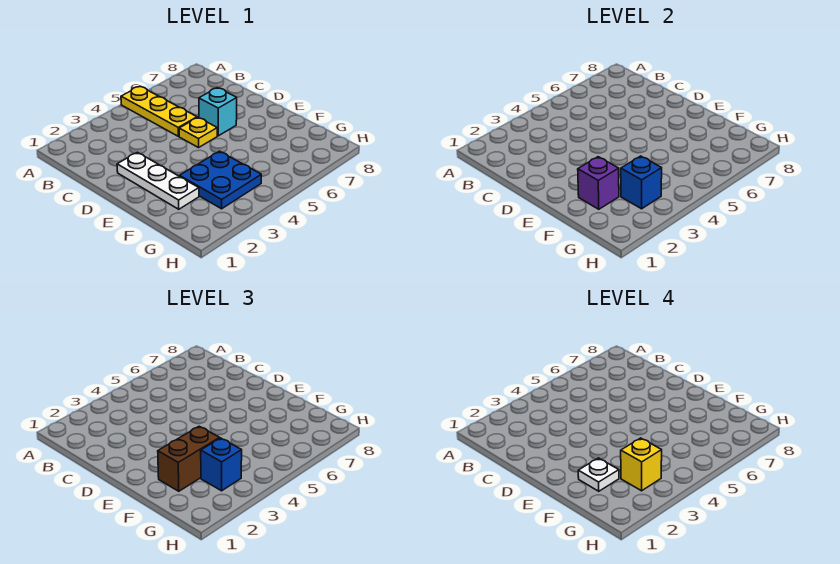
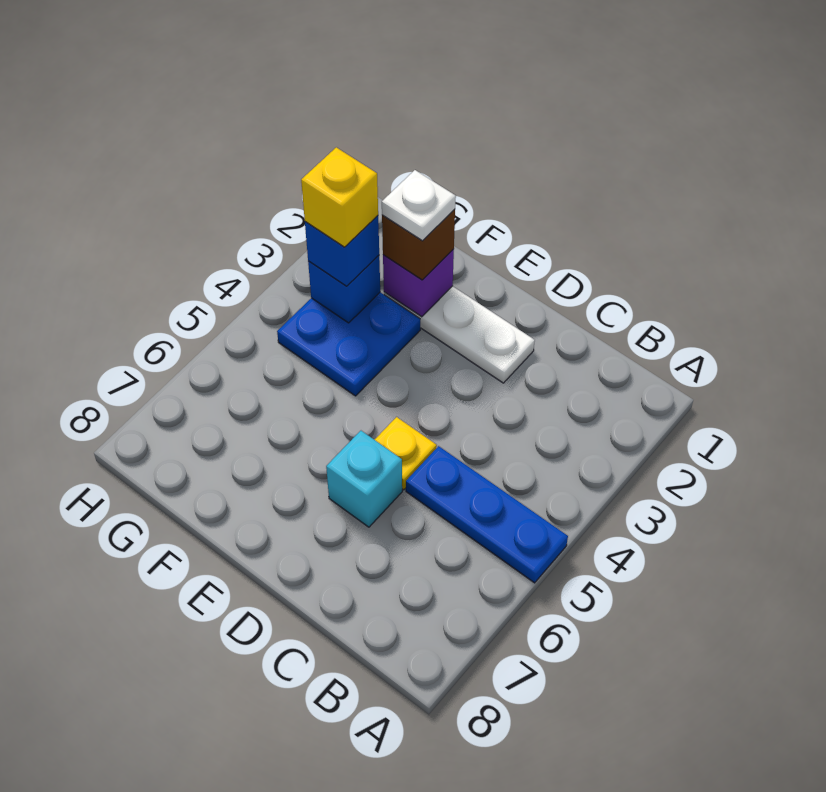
yellow 1x3 plate [121,86,197,136] -> blue 1x3 plate [406,446,568,583]
brown 1x2 brick [158,426,220,491] -> brown 1x1 brick [382,209,455,280]

